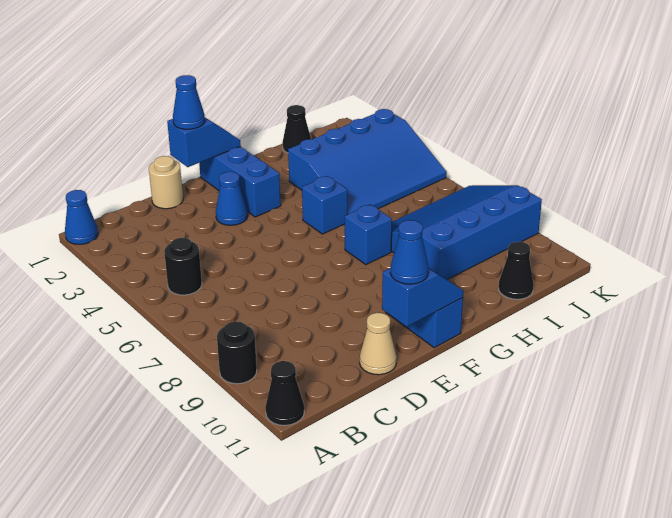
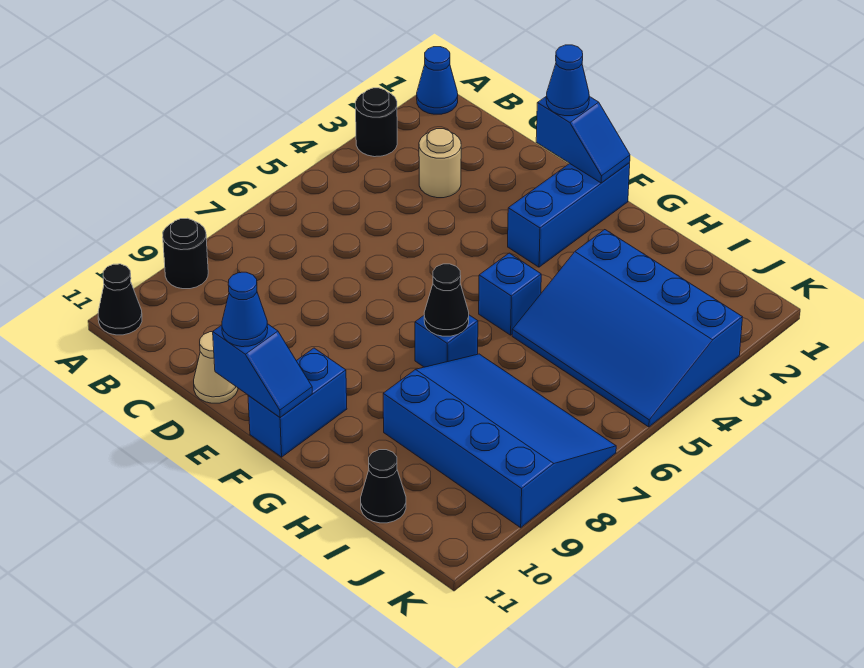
black 1x1 round brick [164,238,202,295] -> black 1x1 round brick moved to [355,88,397,157]
tan 1x1 round brick [149,156,183,209] -> tan 1x1 round brick moved to [419,129,461,198]
blue 1x1 cone [216,172,248,225] -> none
black 1x1 cone [282,105,311,153] -> black 1x1 cone moved to [424,264,469,336]

